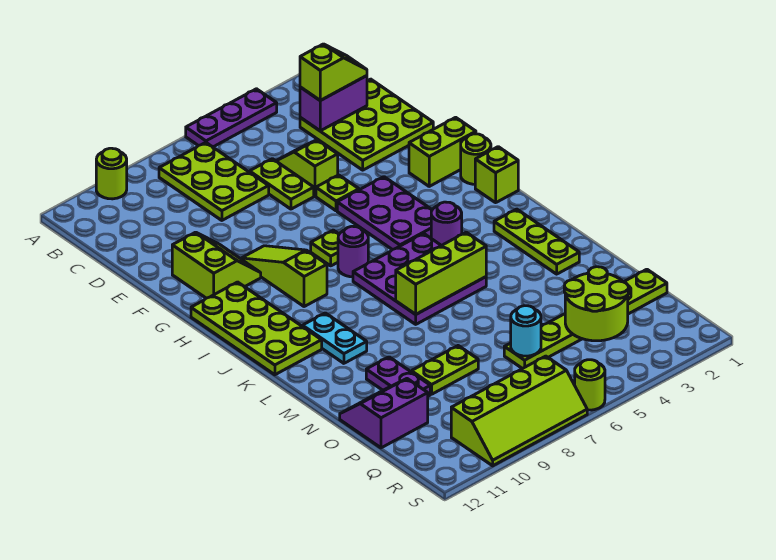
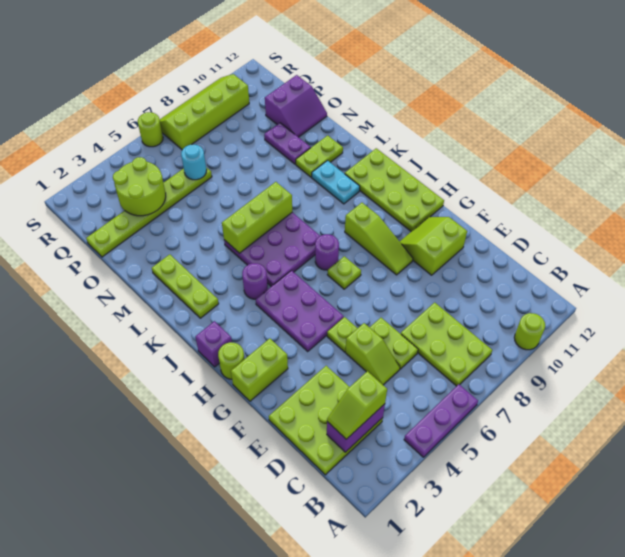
lime 2x2 slope [172,232,261,298] -> lime 2x2 slope turned to [400,217,467,275]
lime 1x1 brick [475,147,518,203] -> purple 1x1 brick [195,321,232,367]
lime 1x2 plate [411,346,478,394] -> lime 1x2 plate moved to [296,135,343,177]

